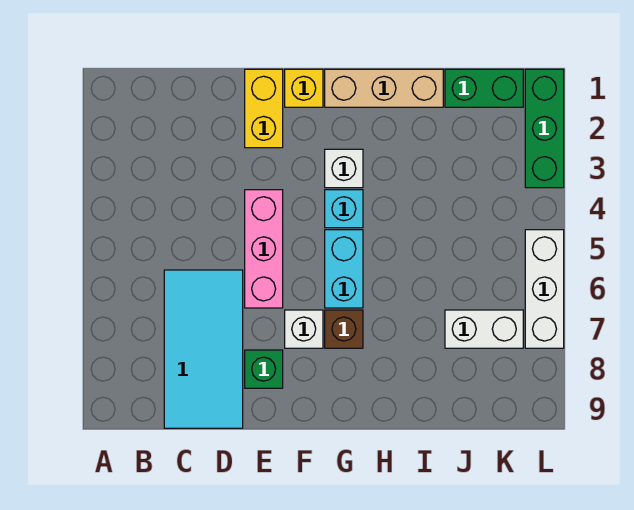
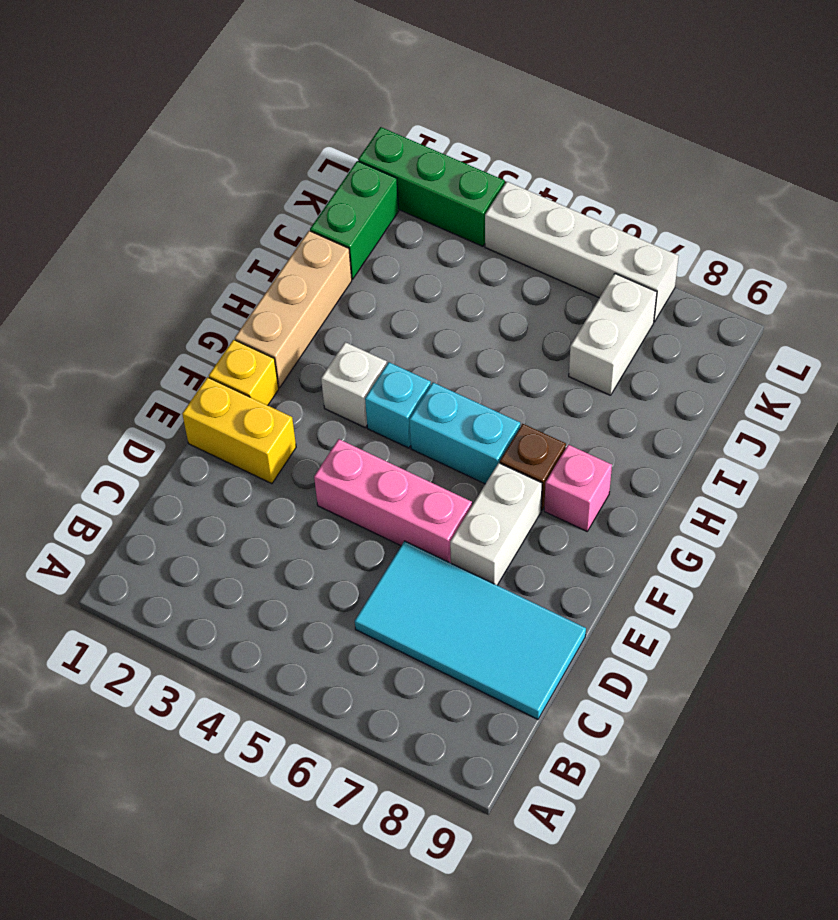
green 1x1 brick [245,350,283,388] -> none
white 1x1 brick [285,310,323,348] -> white 1x2 brick [450,463,542,585]
none -> pink 1x1 brick [544,444,612,531]
white 1x3 brick [525,230,564,348] -> white 1x4 brick [485,182,679,322]

